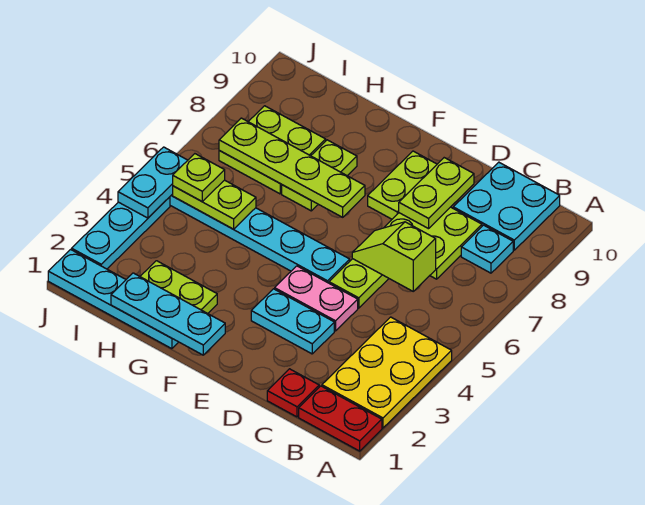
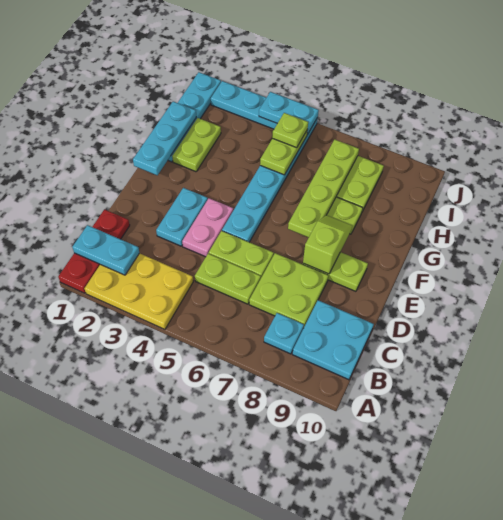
none -> cyan 1x2 plate [72,225,139,275]
lime 1x2 slope [352,222,436,291] -> lime 1x2 slope moved to [303,215,352,274]
lime 1x2 plate [399,158,474,229] -> lime 1x2 plate moved to [195,253,261,304]

